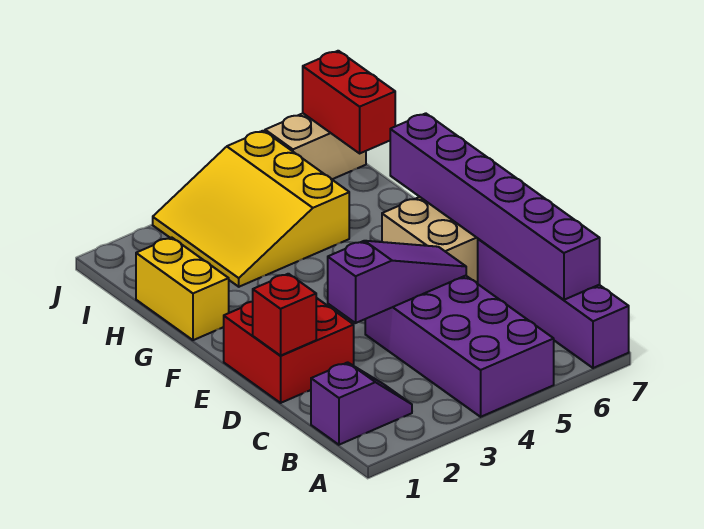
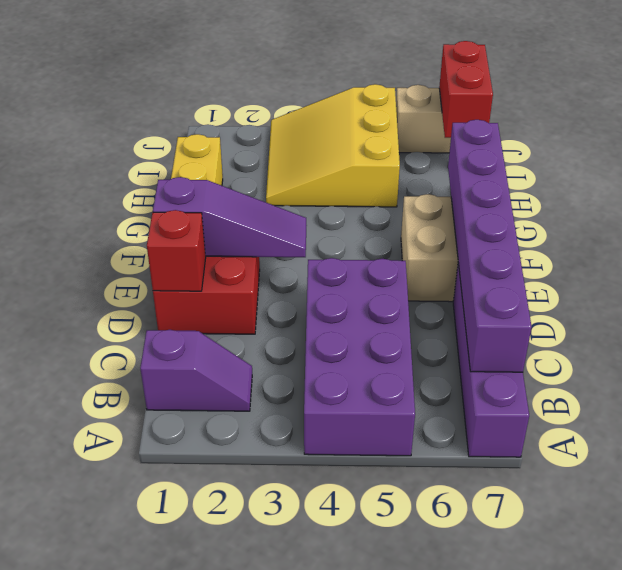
purple 1x3 slope [328,241,466,323] -> purple 1x3 slope moved to [153,177,306,257]

